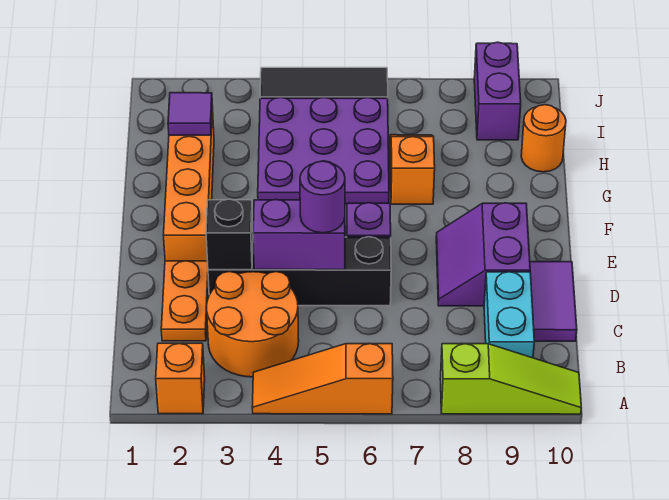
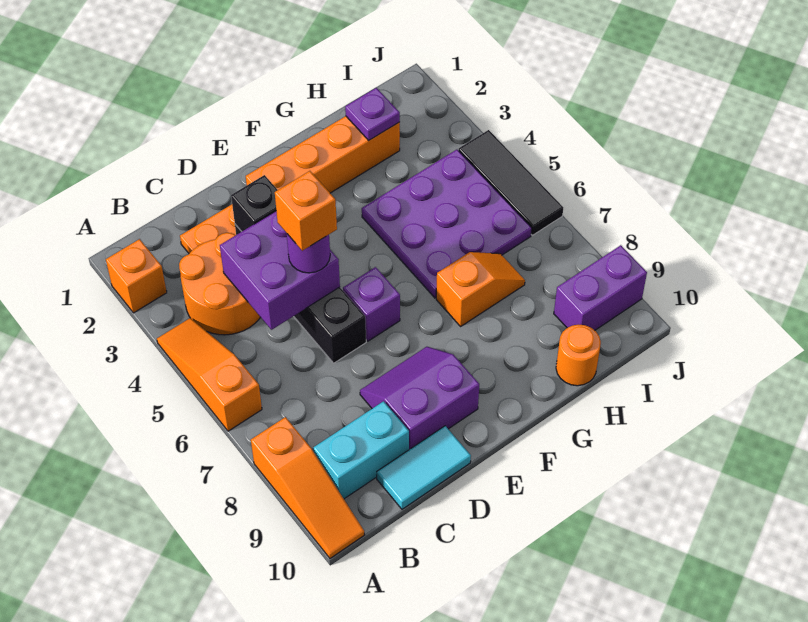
lime 1x3 slope [440,344,581,414] -> orange 1x3 slope [251,417,364,558]
purple 1x2 tile [530,262,577,341] -> cyan 1x2 tile [377,426,471,509]
purple 1x2 brick [253,200,345,270] -> purple 2x2 brick [220,211,340,330]
none -> orange 1x1 brick [275,171,337,251]
purple 1x1 tile [168,93,212,135] -> purple 1x1 plate [345,88,400,140]

